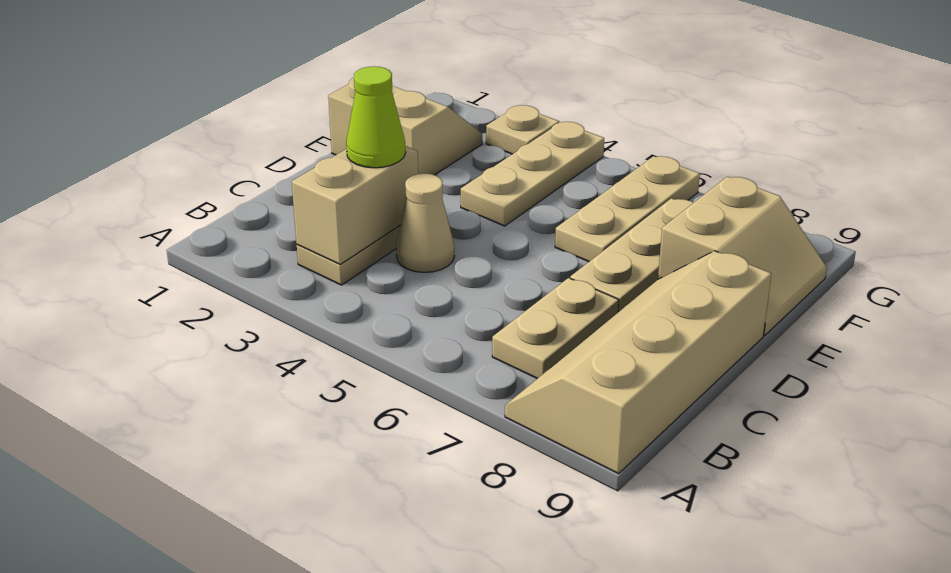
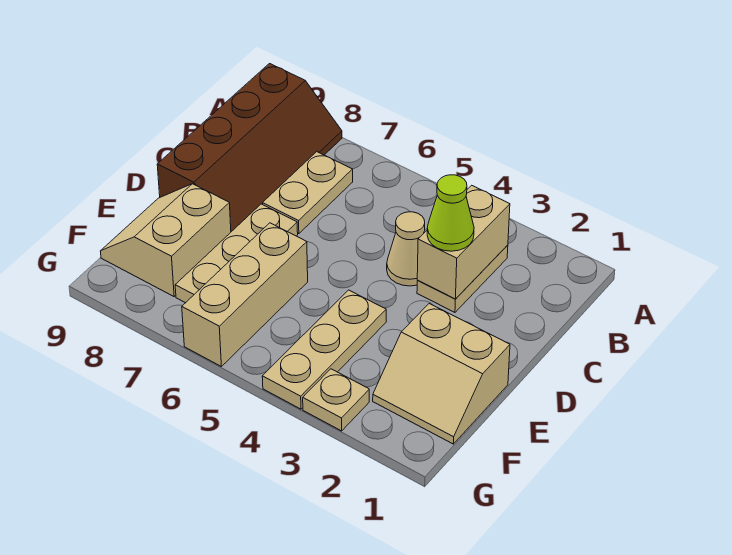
tan 2x4 slope [505,251,771,474] -> brown 2x4 slope [157,64,342,232]
tan 1x3 plate [555,156,700,262] -> tan 1x3 brick [182,223,308,366]

